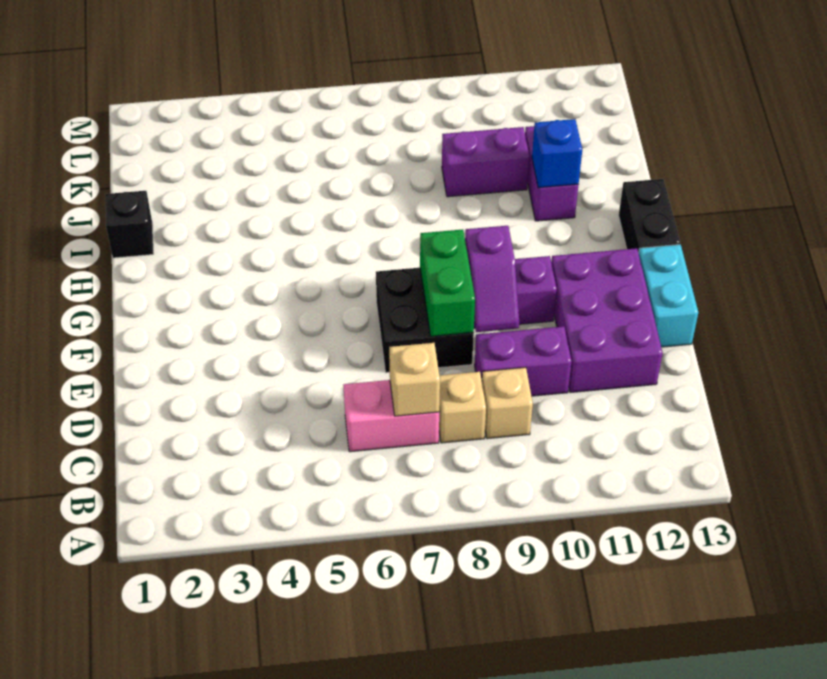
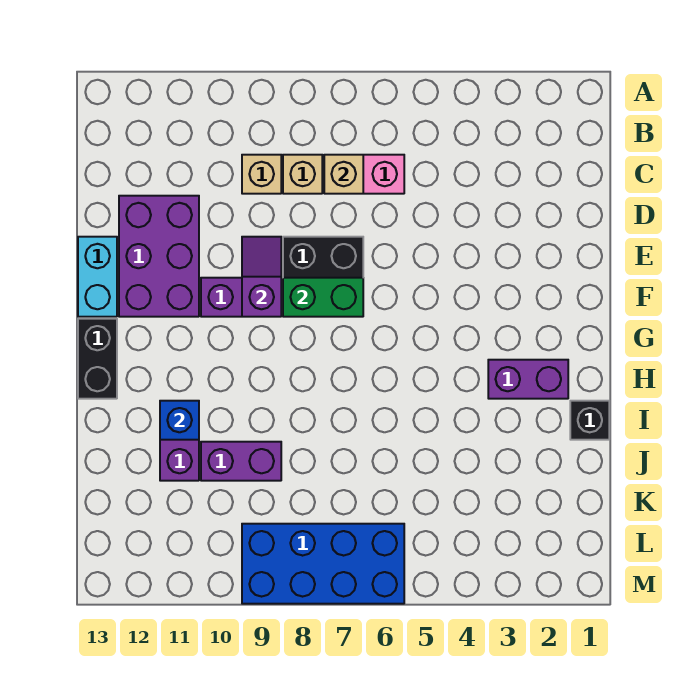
purple 1x2 brick [475,326,572,396] -> purple 1x2 brick moved to [488,360,568,399]
green 1x2 brick [420,229,475,336] -> green 1x2 brick turned to [283,278,363,317]
none -> blue 2x4 brick [242,524,404,604]

